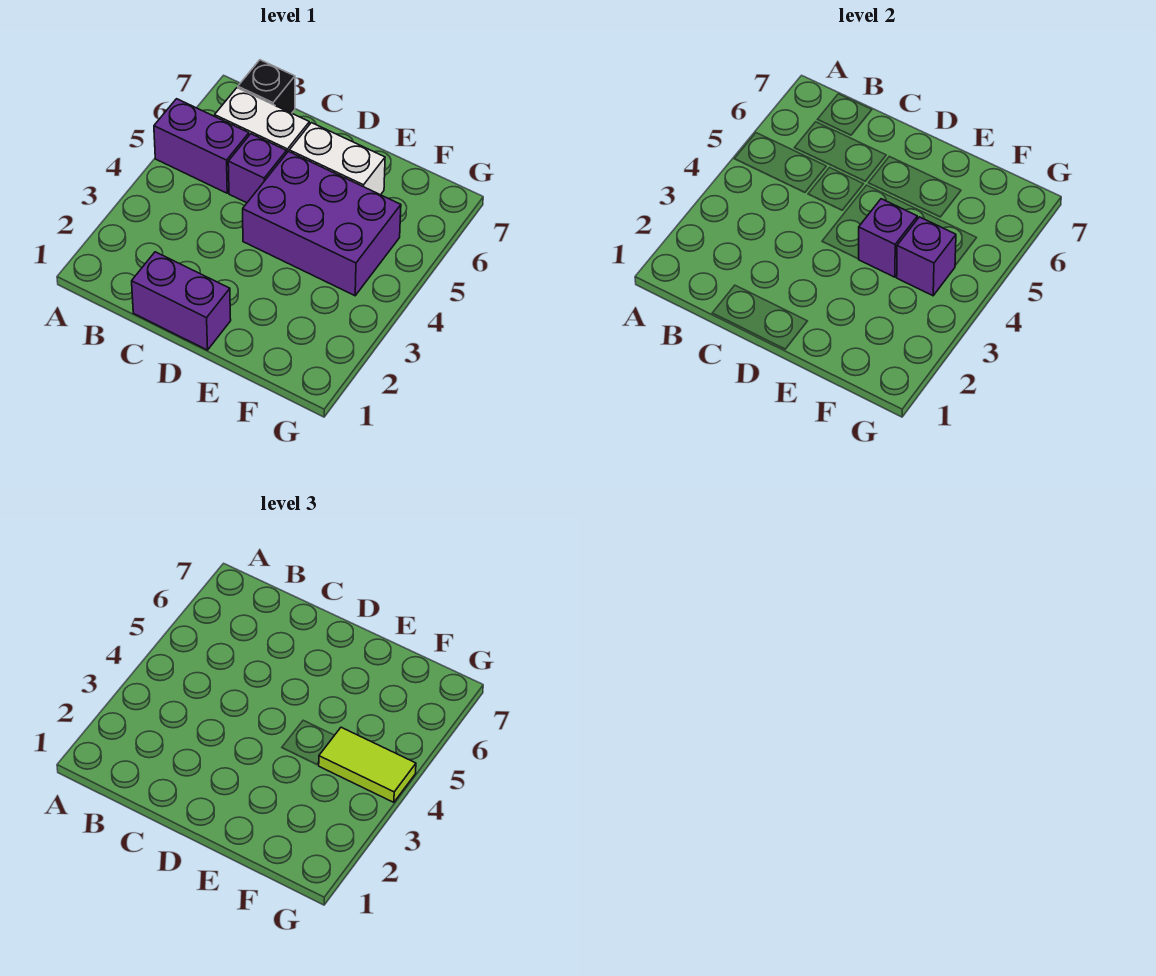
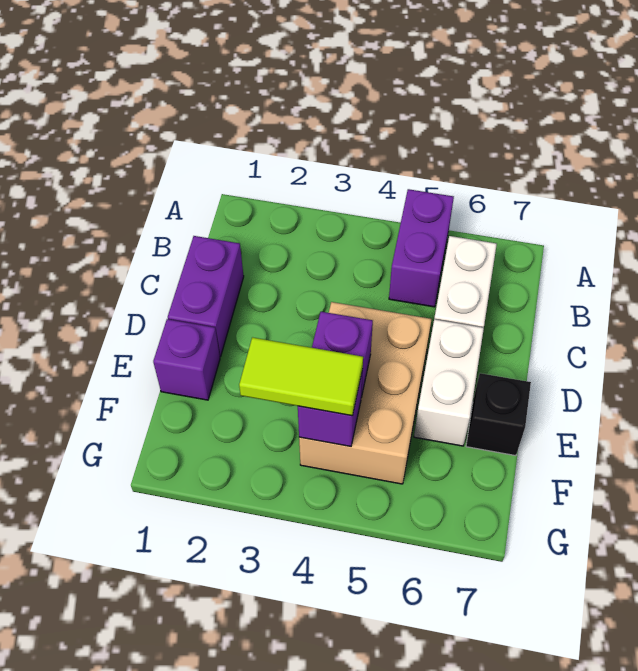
black 1x1 brick [238,60,295,113] -> black 1x1 brick moved to [466,373,531,456]
purple 1x1 brick [228,134,286,203] -> purple 1x1 brick moved to [153,319,220,400]
purple 2x3 brick [243,151,401,296] -> tan 2x3 brick [299,302,432,484]
lime 1x2 tile [319,727,416,802] -> lime 1x2 tile turned to [239,337,363,416]

